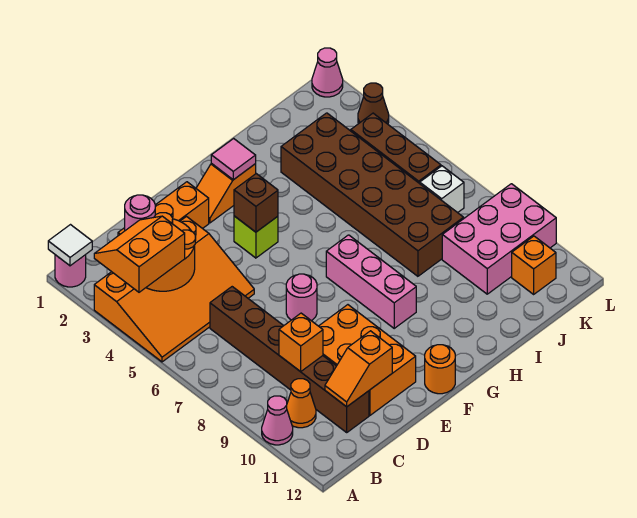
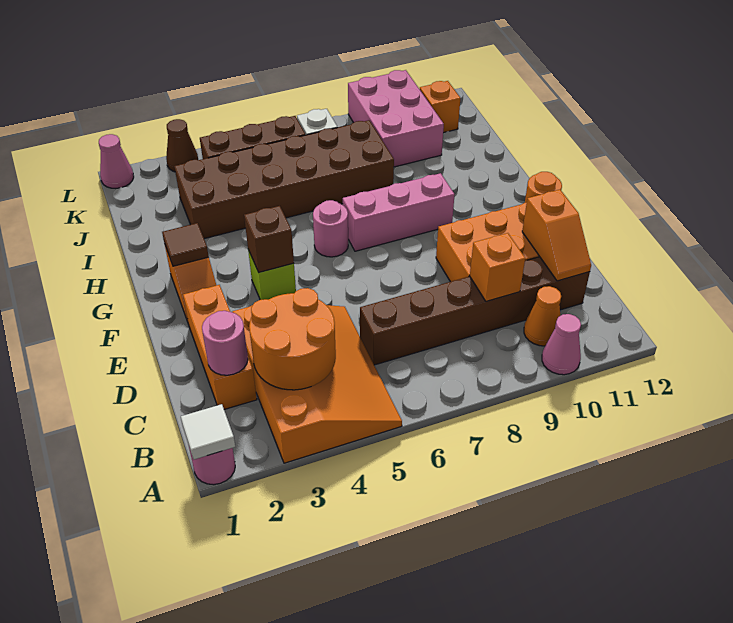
orange 2x2 slope [94,216,185,292] -> none
pink 1x1 round brick [286,274,317,321] -> pink 1x1 round brick moved to [313,200,348,257]
pink 1x1 tile [211,139,256,180] -> brown 1x1 tile [162,223,209,266]

